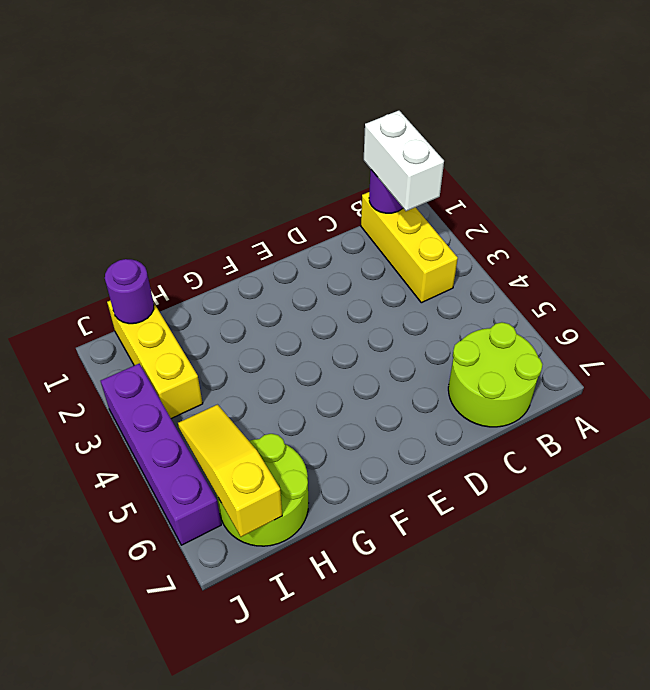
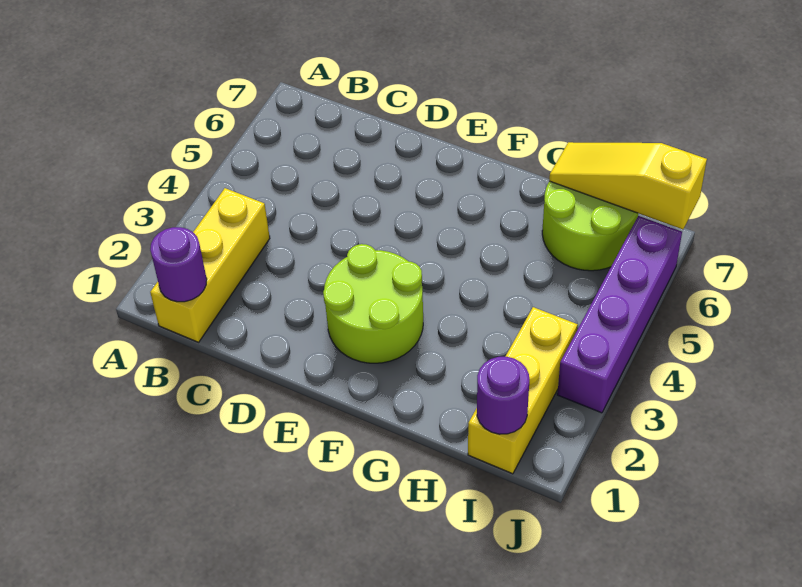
white 1x2 brick [364,111,444,211] -> none
lime 2x2 round brick [448,322,543,427] -> lime 2x2 round brick moved to [323,244,423,363]
yellow 1x3 slope [178,405,282,537] -> yellow 1x3 slope turned to [549,142,707,229]

